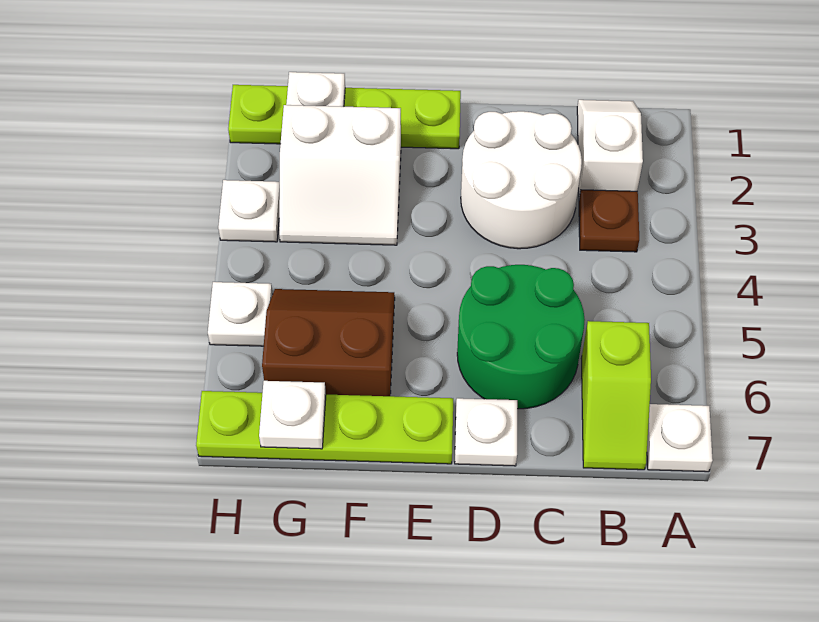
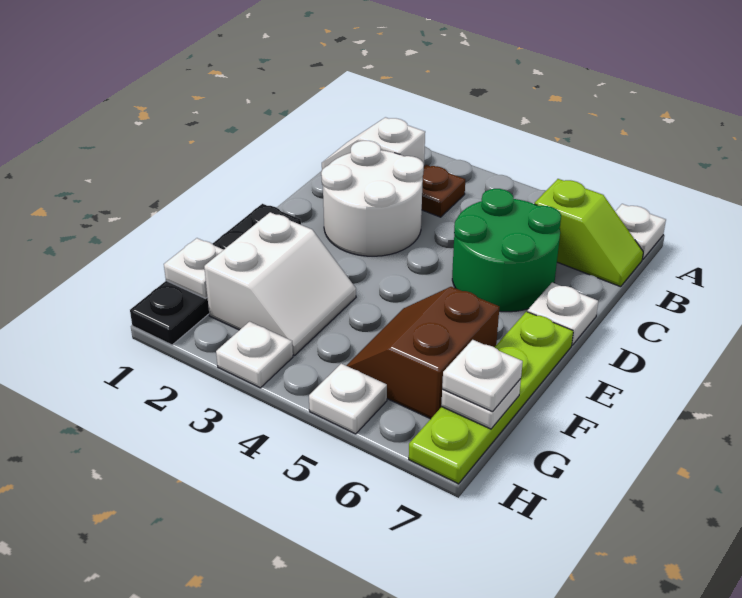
lime 1x4 plate [228,85,461,149] -> black 1x4 plate [130,204,301,345]
none -> white 1x1 plate [442,340,523,412]

